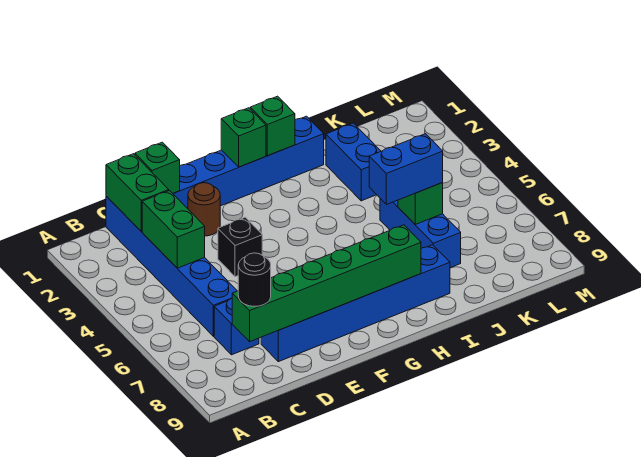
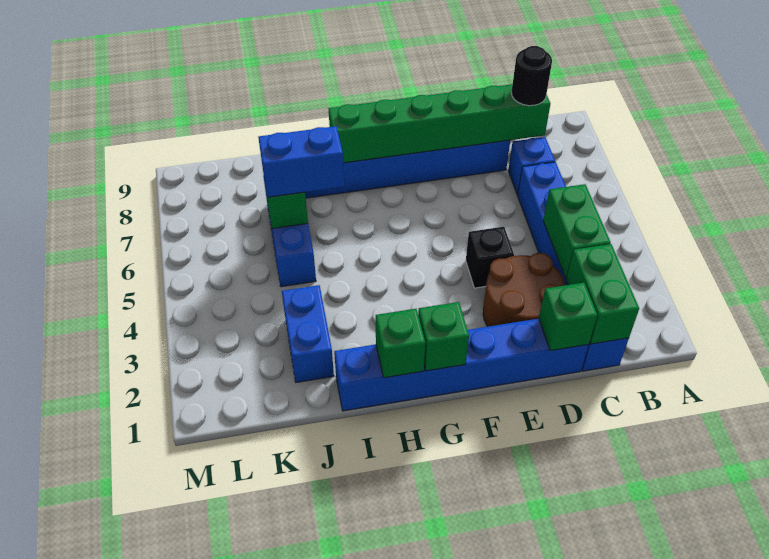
brown 1x1 round brick [188,183,220,236] -> brown 2x2 round brick [483,253,565,327]

